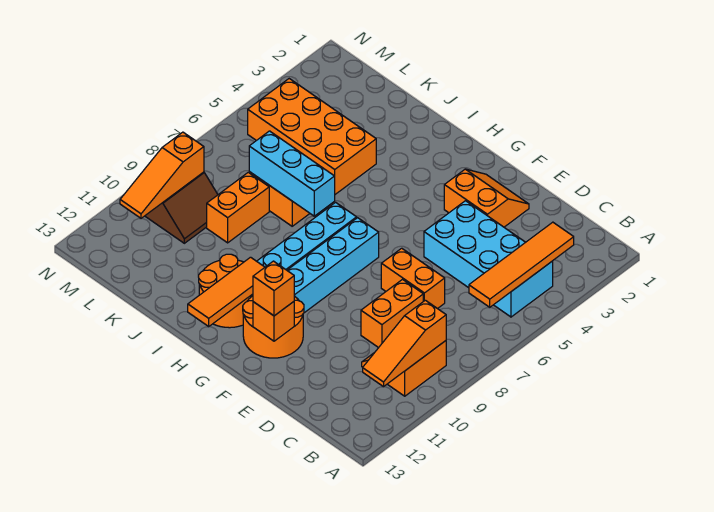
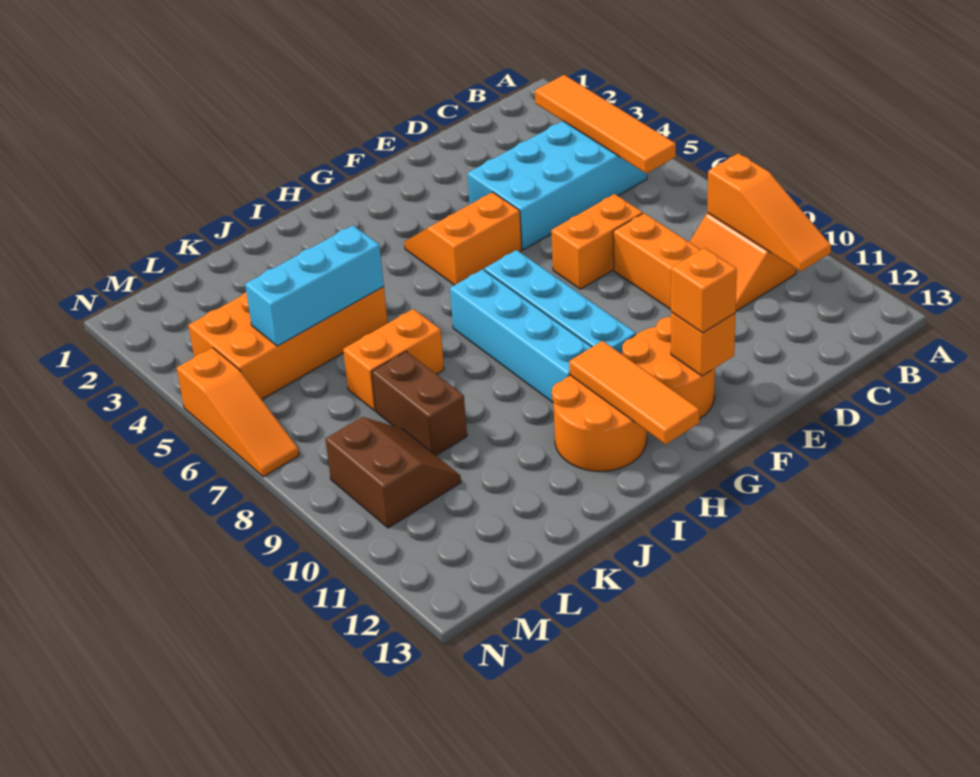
orange 2x2 slope [444,169,529,227] -> orange 2x2 slope moved to [404,192,522,285]
cyan 1x3 brick [249,131,335,216] -> cyan 1x3 brick moved to [245,226,384,346]
orange 1x2 brick [207,172,269,243] -> brown 1x2 brick [372,351,467,455]
orange 1x3 slope [120,132,204,218] -> orange 1x3 slope moved to [177,348,299,477]

